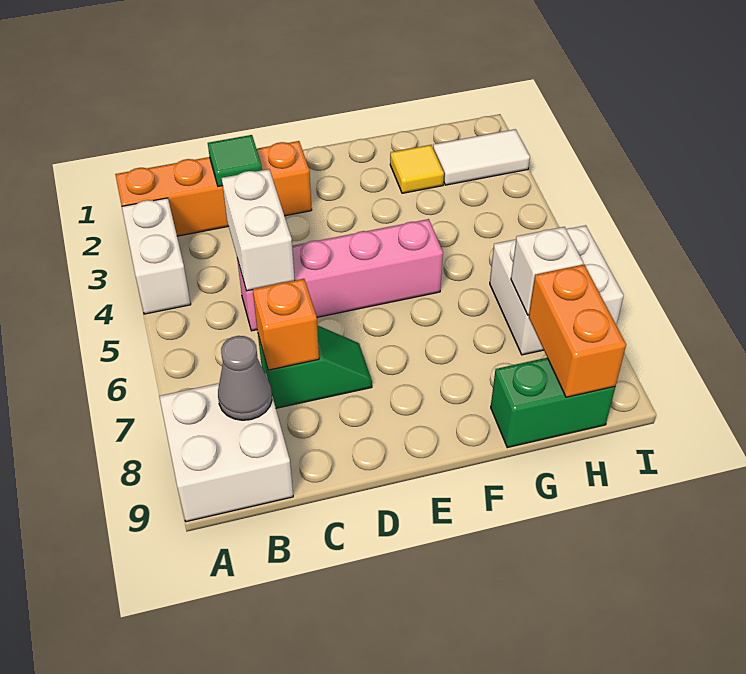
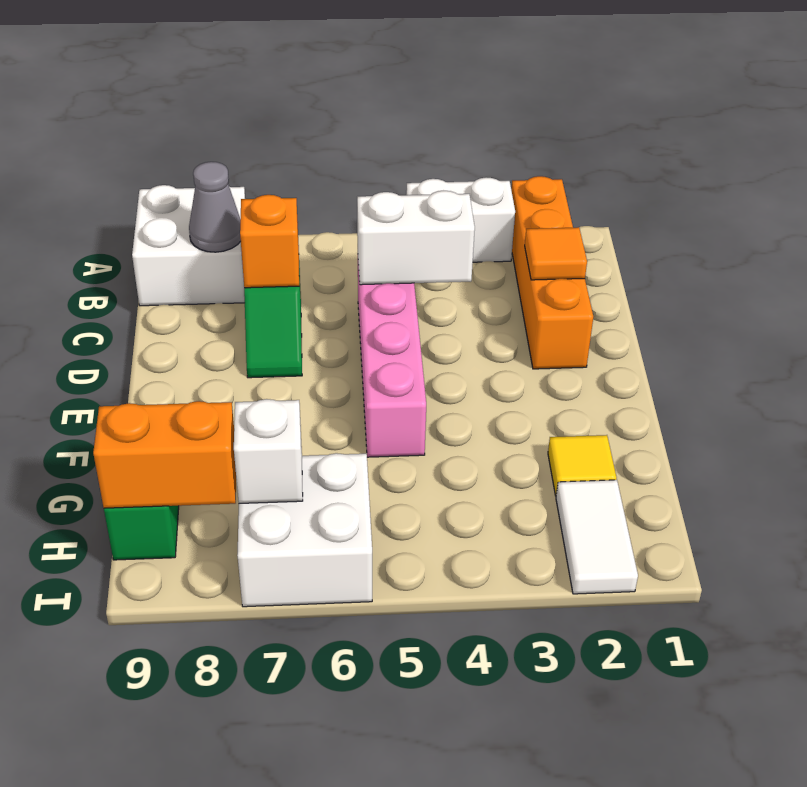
green 1x1 tile [208,135,262,186] -> orange 1x1 tile [525,227,587,280]

